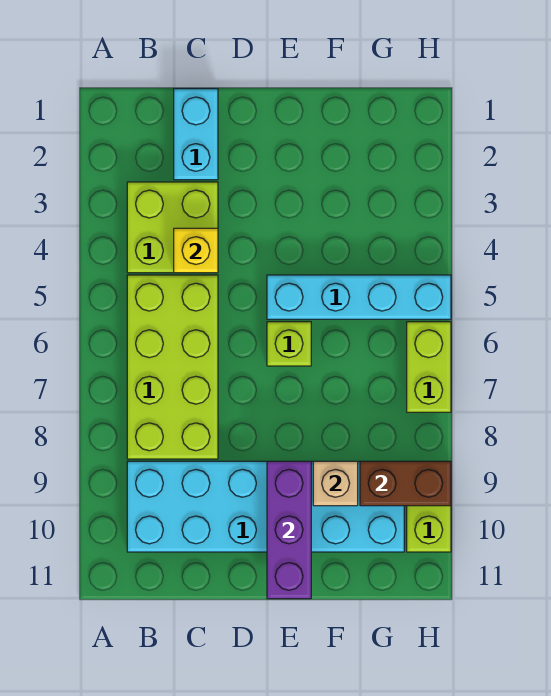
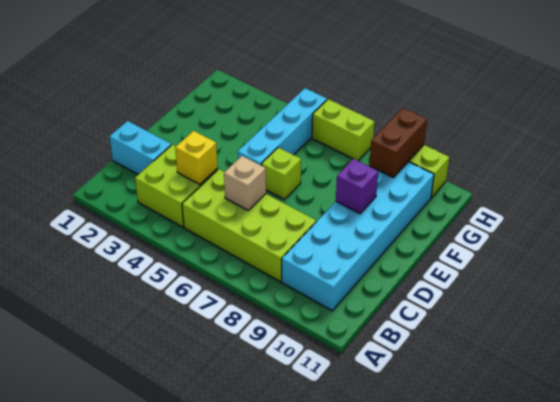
purple 1x3 brick [267,461,311,599] -> purple 1x1 brick [336,159,378,214]
tan 1x1 brick [313,461,358,506] -> tan 1x1 brick moved to [224,156,266,210]

